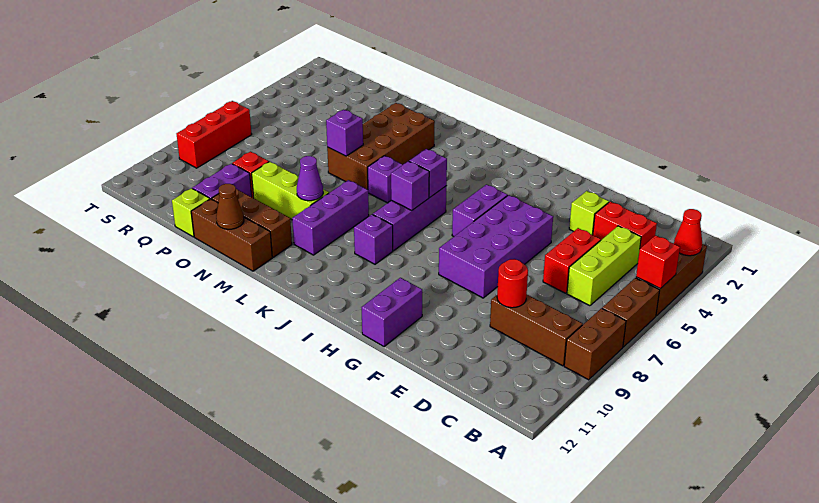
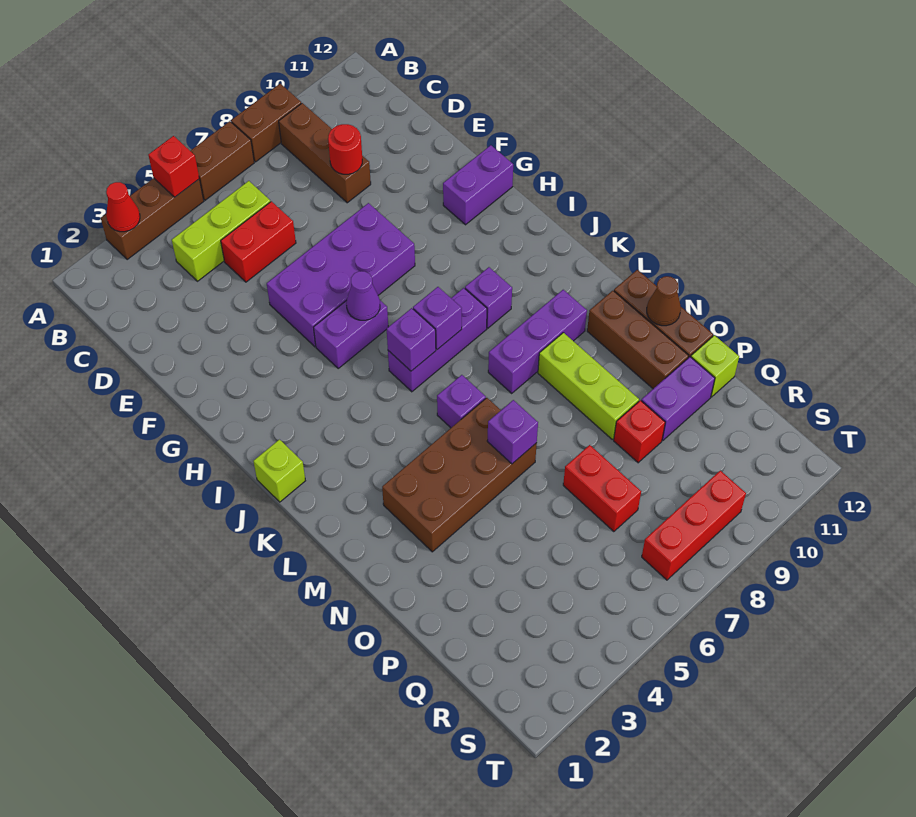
red 1x2 brick [593,202,657,248] -> red 1x2 brick moved to [563,445,641,532]
lime 1x1 brick [569,191,609,235] -> lime 1x1 brick moved to [253,440,305,502]
purple 1x1 cone [297,156,323,201] -> purple 1x1 cone moved to [346,271,380,320]

